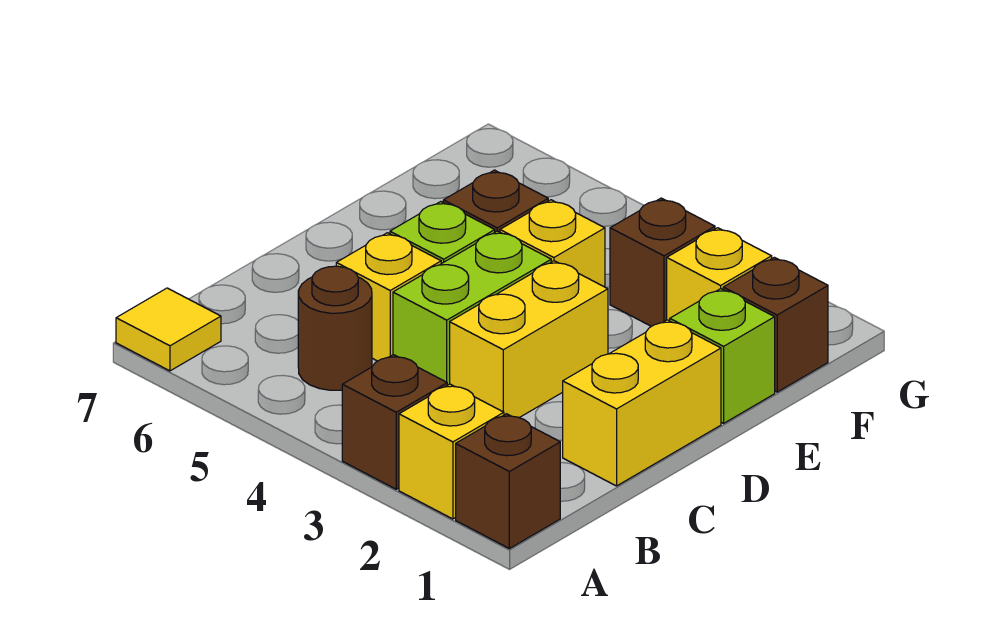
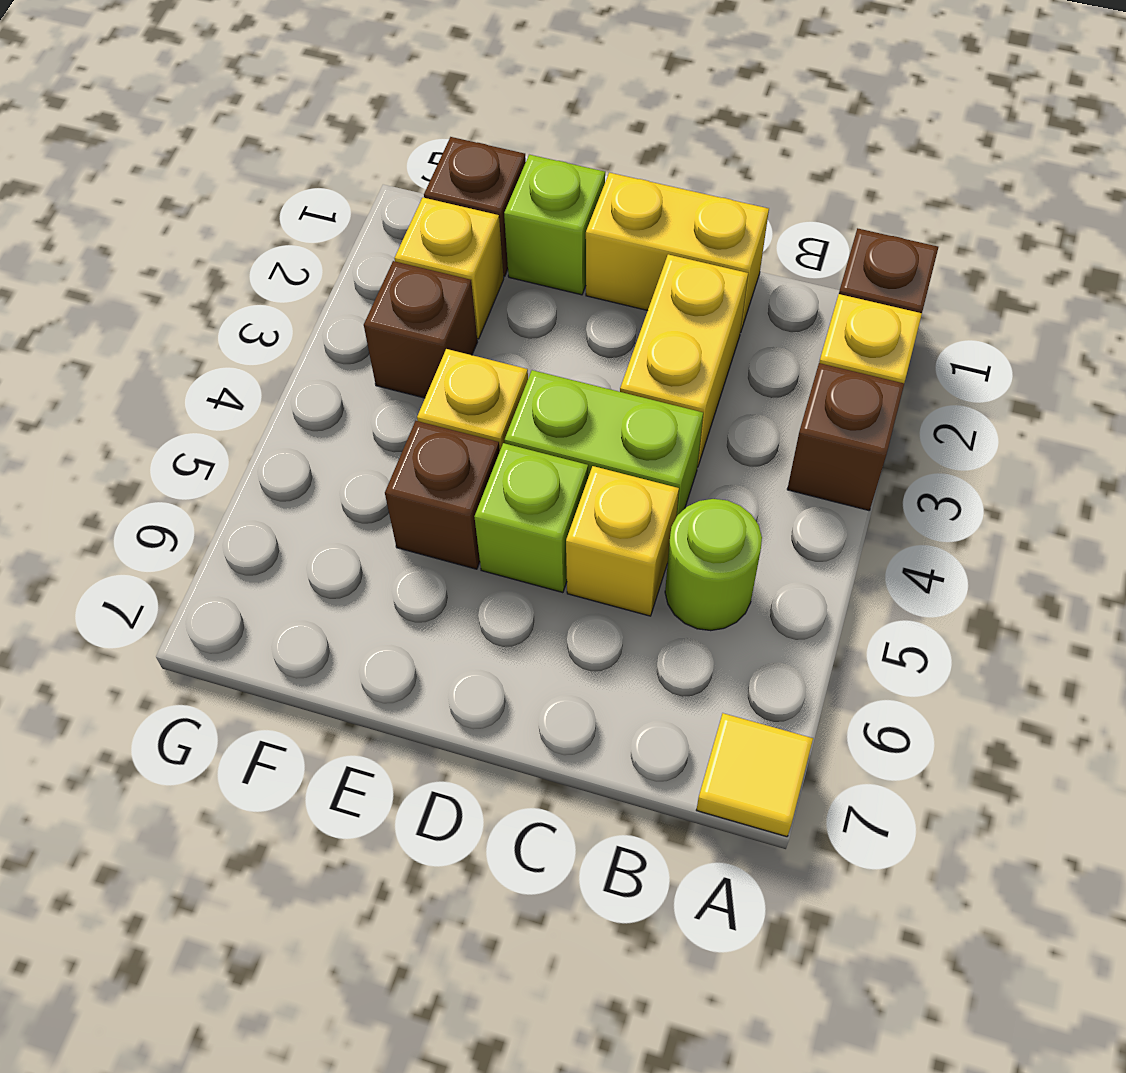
brown 1x1 round brick [298,266,372,390] -> lime 1x1 round brick [665,499,762,631]
yellow 1x2 brick [450,261,608,418] -> yellow 1x2 brick turned to [620,254,748,467]

